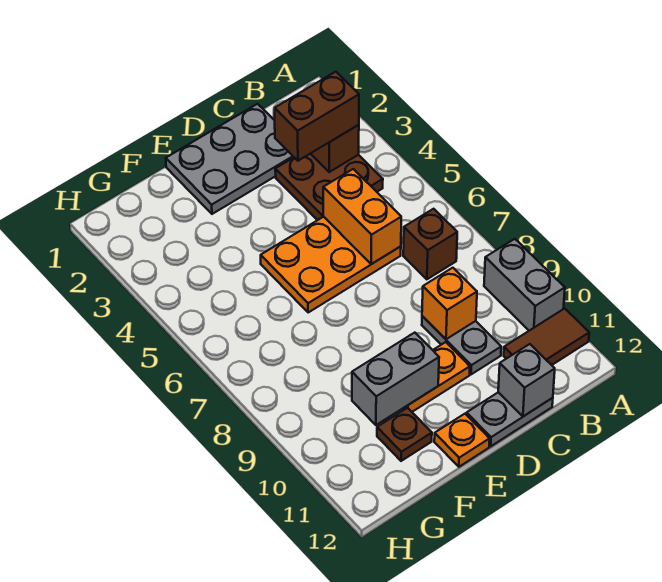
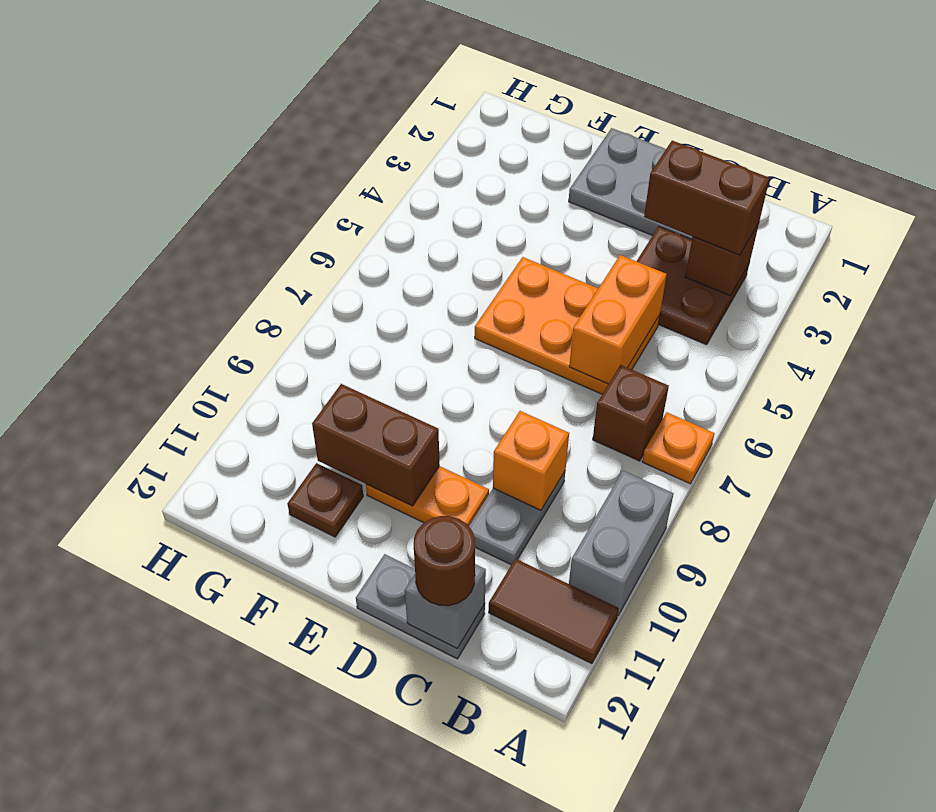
none -> brown 1x1 round brick [414,516,475,606]
grey 1x2 brick [352,333,439,425] -> brown 1x2 brick [312,384,440,506]
orange 1x1 plate [434,414,490,467] -> orange 1x1 plate moved to [642,412,715,484]

